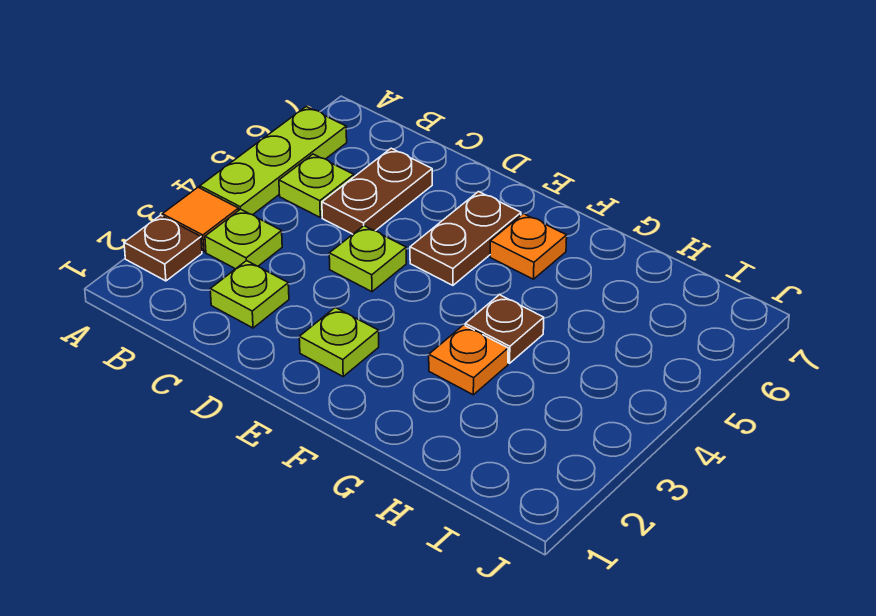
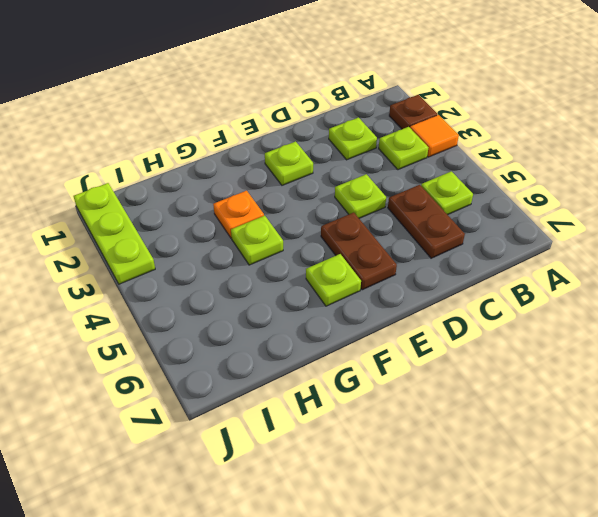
lime 1x3 plate [200,107,347,215] -> lime 1x3 plate moved to [74,183,155,284]
orange 1x1 plate [490,214,567,279] -> lime 1x1 plate [306,254,361,306]
brown 1x1 plate [465,295,544,363] -> lime 1x1 plate [231,216,283,265]

